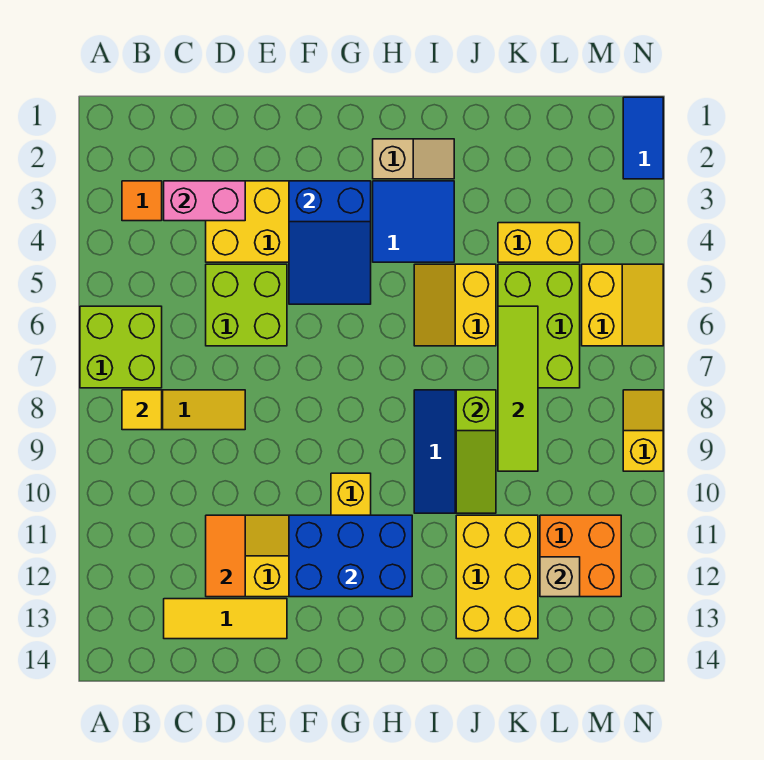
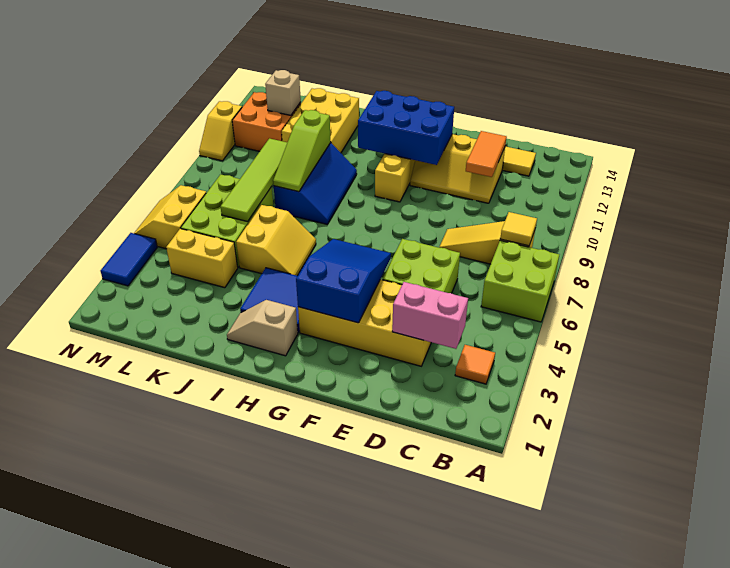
lime 1x3 slope [456,390,496,513] -> lime 1x3 slope turned to [273,110,331,192]
blue 1x2 tile [623,97,663,179] -> blue 1x2 tile moved to [101,233,157,286]
yellow 1x2 slope [623,390,663,471] -> yellow 1x2 slope moved to [199,101,242,161]

